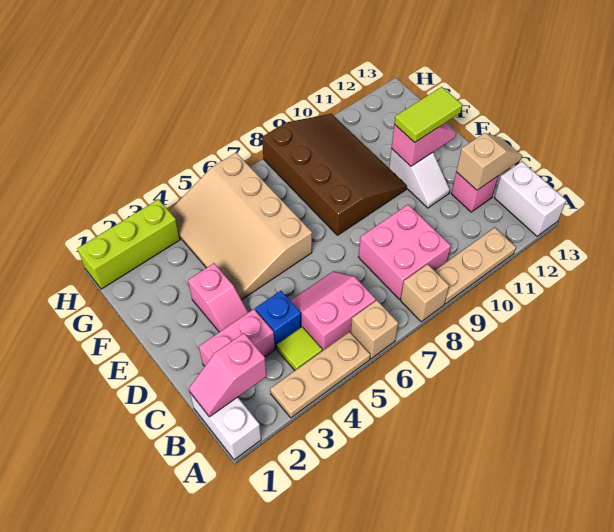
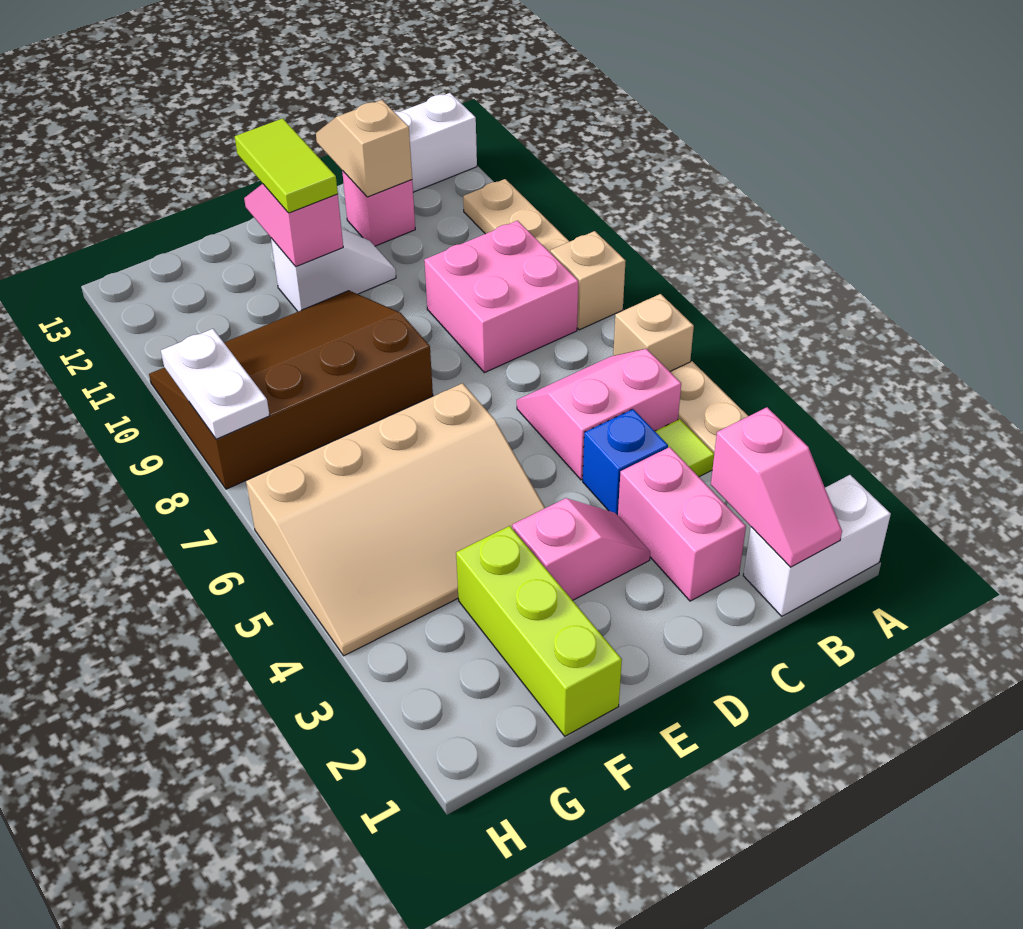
pink 2x2 slope [290,272,376,351] -> pink 2x2 slope turned to [517,349,681,480]
lime 1x3 brick [77,199,180,289] -> lime 1x3 brick moved to [456,526,622,736]
none -> white 1x2 plate [161,329,270,439]

